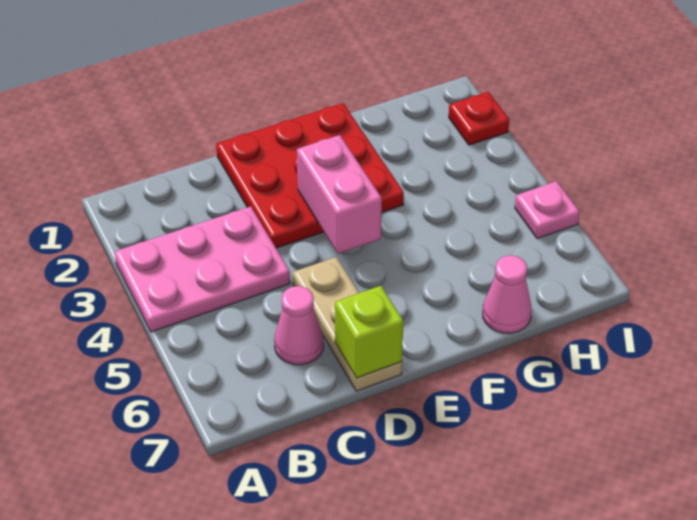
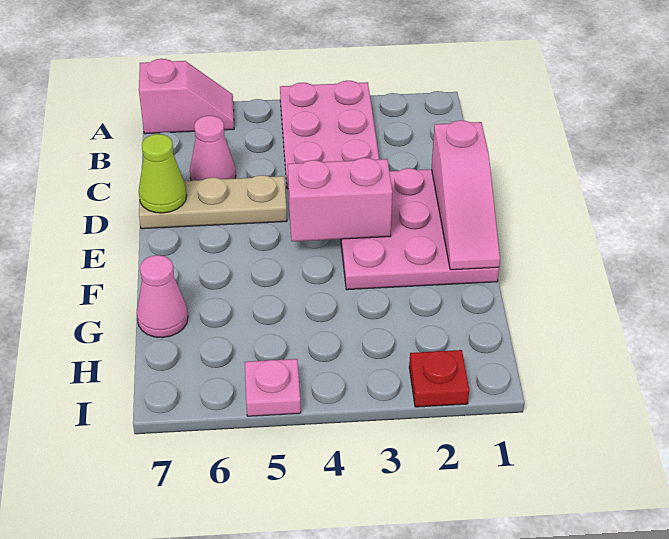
none -> pink 1x2 slope [139,59,234,134]
red 3x3 plate [216,103,404,248] -> pink 3x3 plate [341,168,499,290]
none -> pink 1x3 slope [432,120,500,270]
lime 1x1 brick [335,286,403,378] -> lime 1x1 cone [139,134,187,213]

